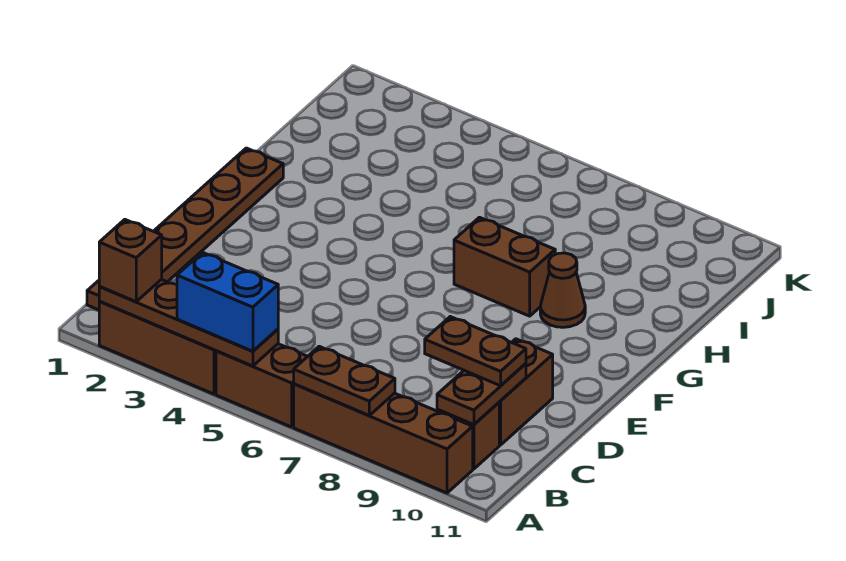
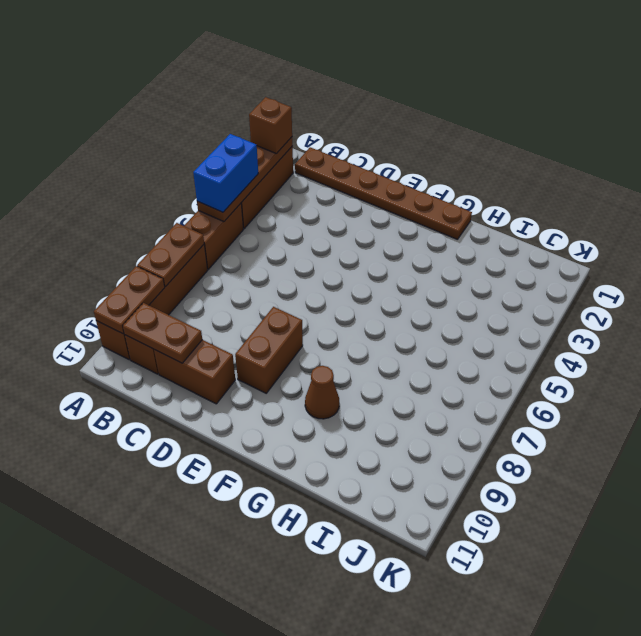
brown 1x2 plate [425,317,526,386] -> brown 1x2 plate moved to [94,266,165,334]
brown 1x2 brick [454,217,555,316] -> brown 1x2 brick moved to [235,307,303,393]

